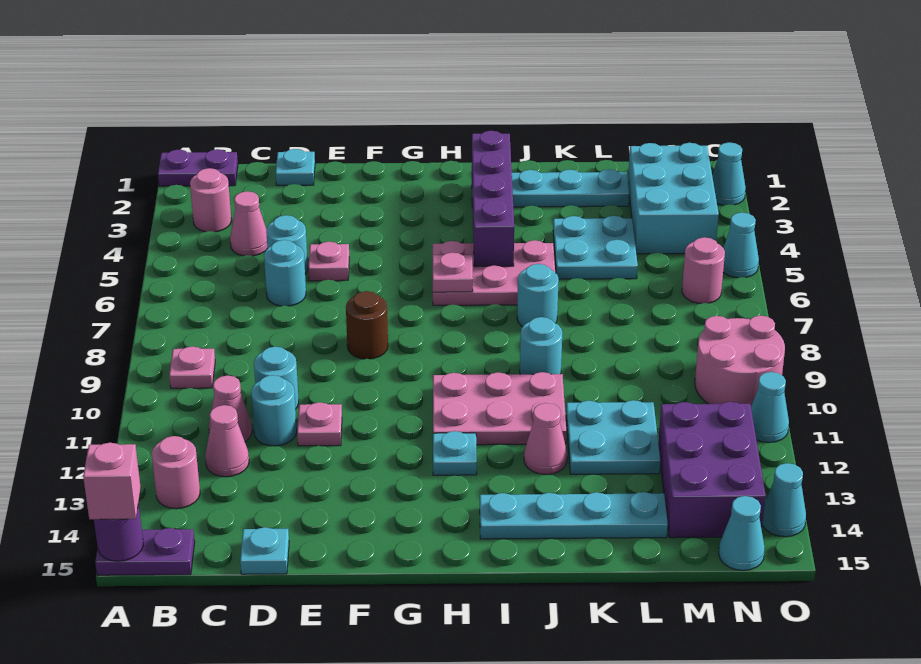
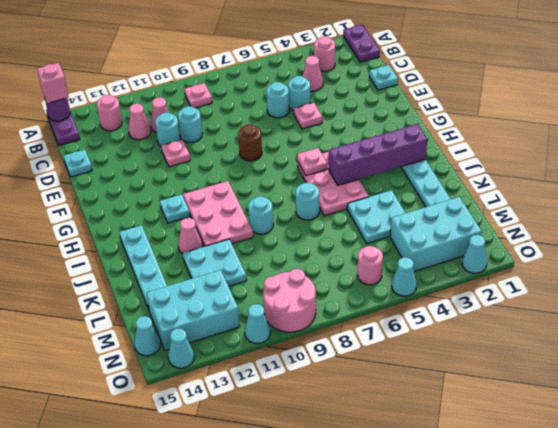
purple 2x3 brick [658,402,766,538] -> cyan 2x3 brick [147,270,240,351]

